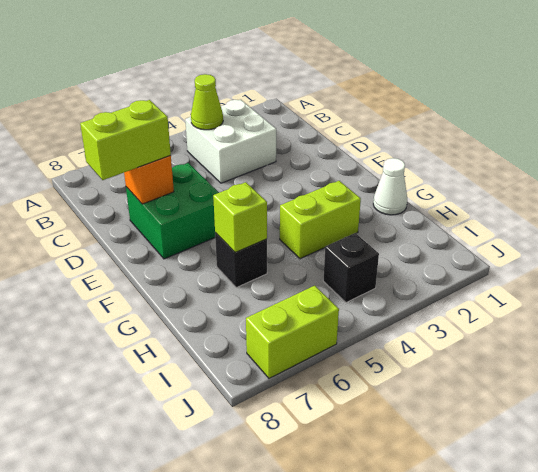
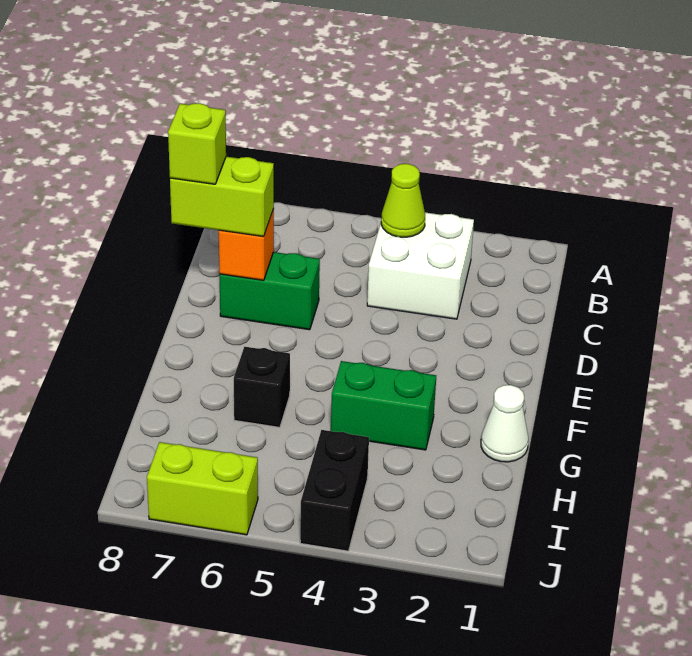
green 2x2 brick [126,163,219,259] -> green 1x2 brick [219,252,320,330]
lime 1x2 brick [280,181,361,259] -> green 1x2 brick [331,361,436,450]
lime 1x1 brick [213,182,267,253] -> lime 1x1 brick moved to [168,103,226,184]
black 1x1 brick [323,233,379,303] -> black 1x2 brick [300,430,369,551]

